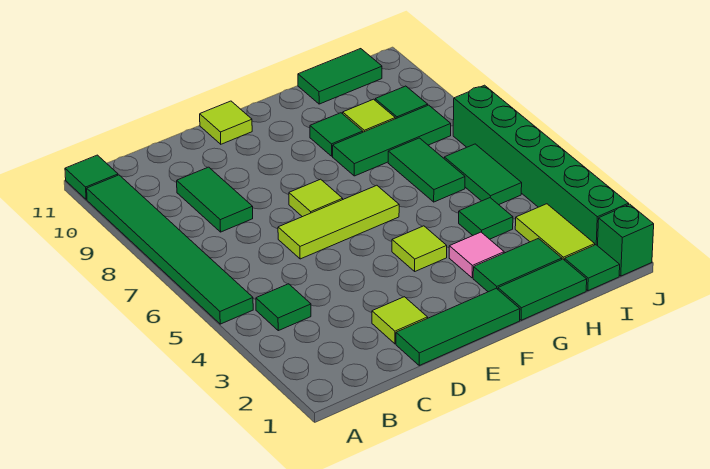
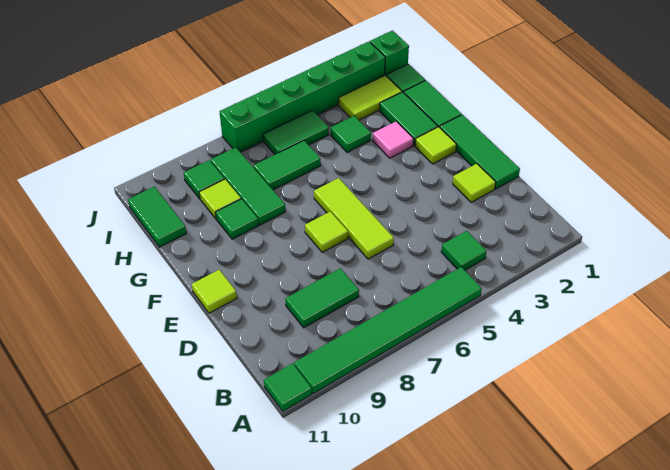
lime 1x1 tile [392,226,447,271] -> lime 1x1 tile moved to [415,127,457,164]

